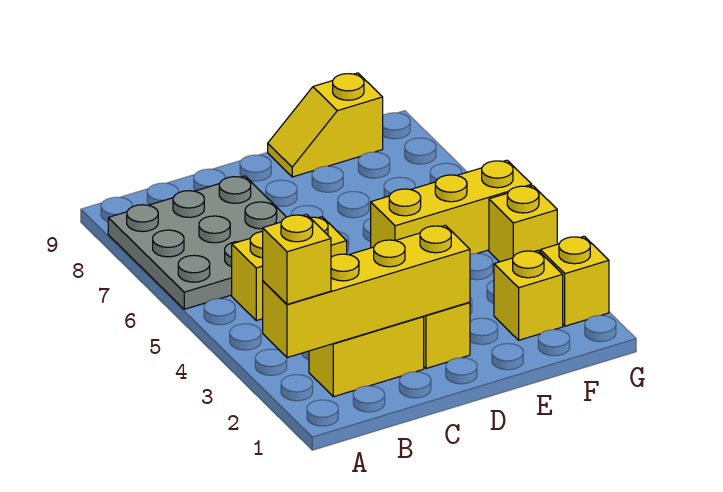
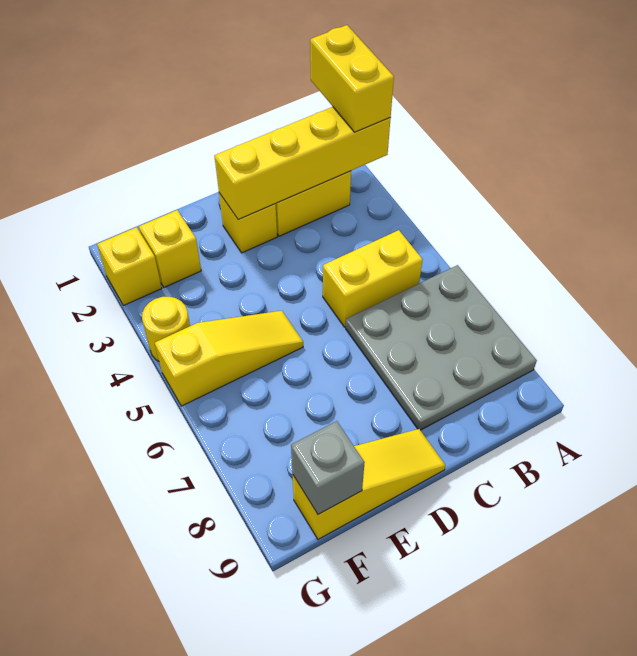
yellow 1x1 brick [263,214,331,304] -> yellow 1x2 brick [310,25,394,132]
yellow 1x3 brick [371,160,532,254] -> yellow 1x3 slope [155,311,303,406]
yellow 1x2 slope [268,73,383,177] -> yellow 1x3 slope [293,429,445,539]
none -> grey 1x1 brick [291,421,365,514]
yellow 1x1 brick [489,186,557,262] -> yellow 1x1 round brick [142,297,190,361]

